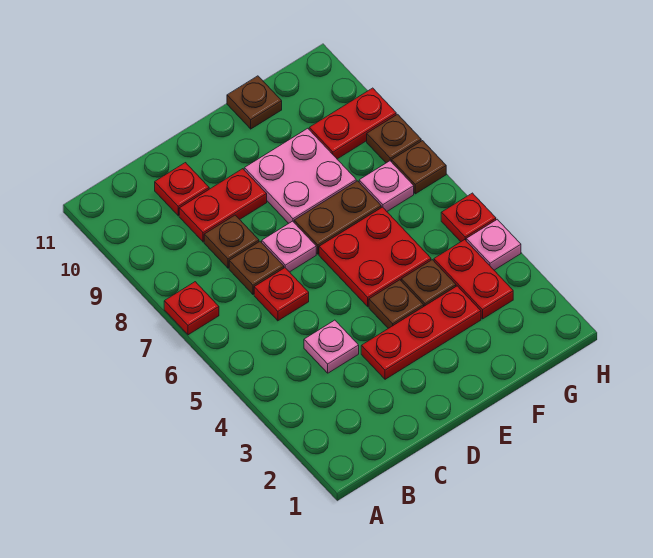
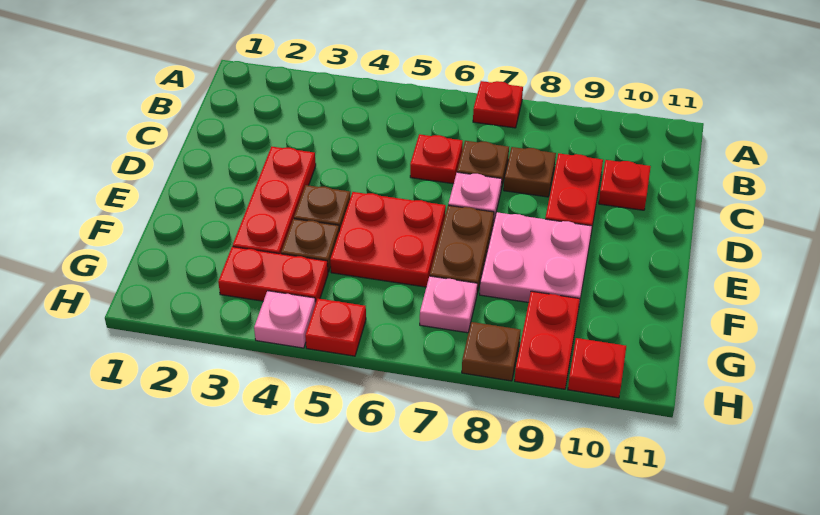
pink 1x1 plate [304,320,359,373] -> none
brown 1x1 plate [227,76,282,129] -> none
brown 1x1 plate [392,141,446,194] -> none
none -> red 1x1 plate [568,338,626,398]

